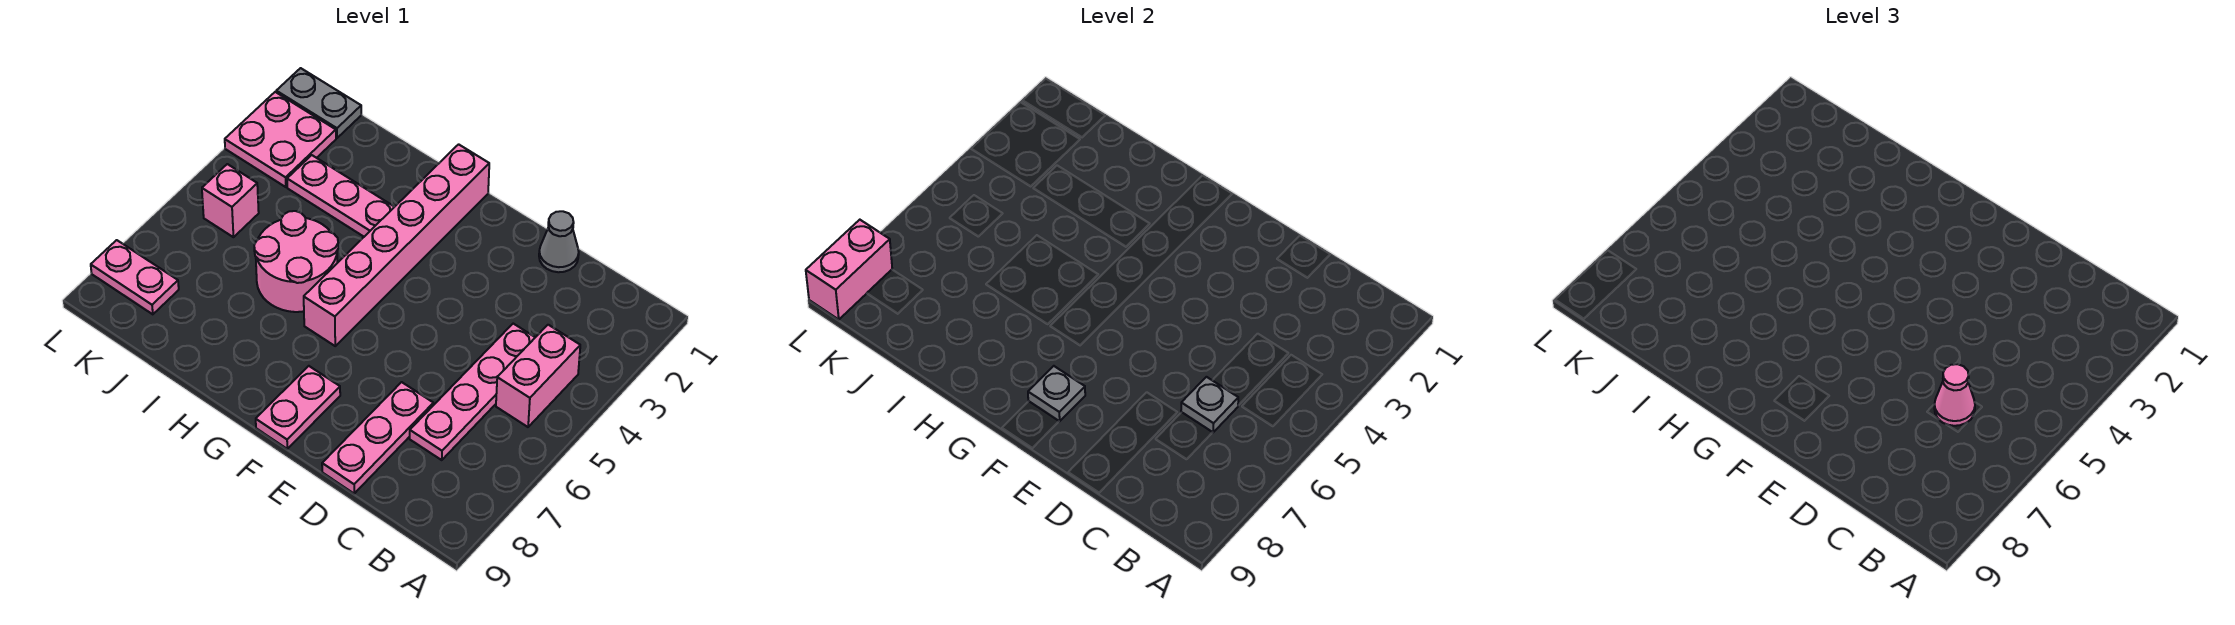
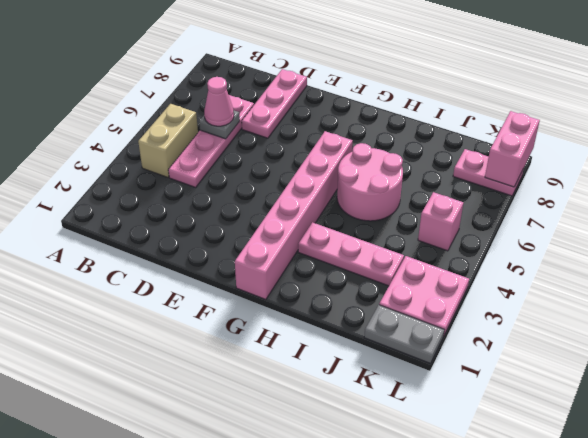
pink 1x2 brick [496,325,580,427] -> tan 1x2 brick [138,104,198,177]
grey 1x1 cone [539,211,579,272] -> none
pink 1x2 plate [256,366,340,449] -> none
grey 1x1 plate [1028,366,1085,421] -> none

